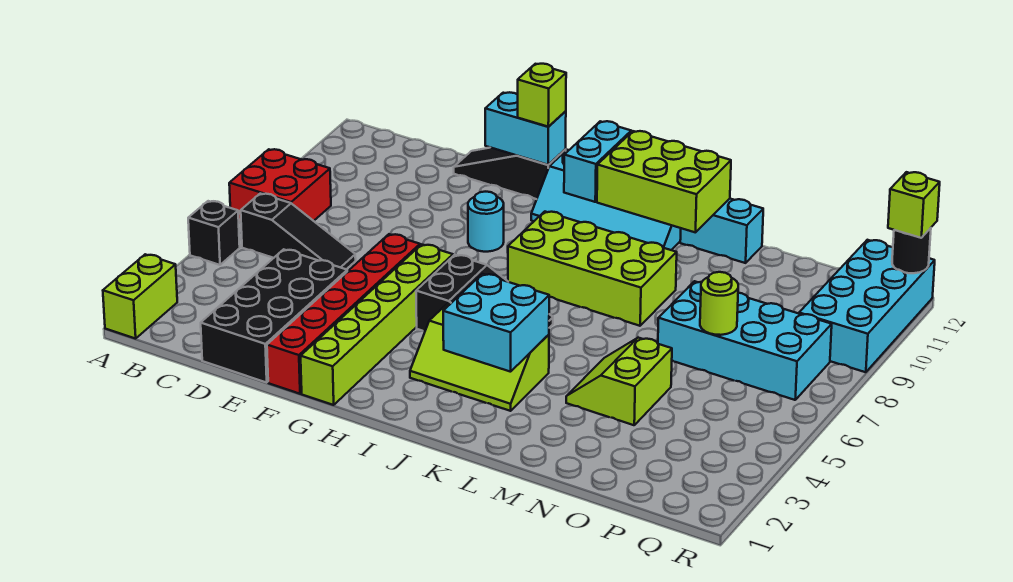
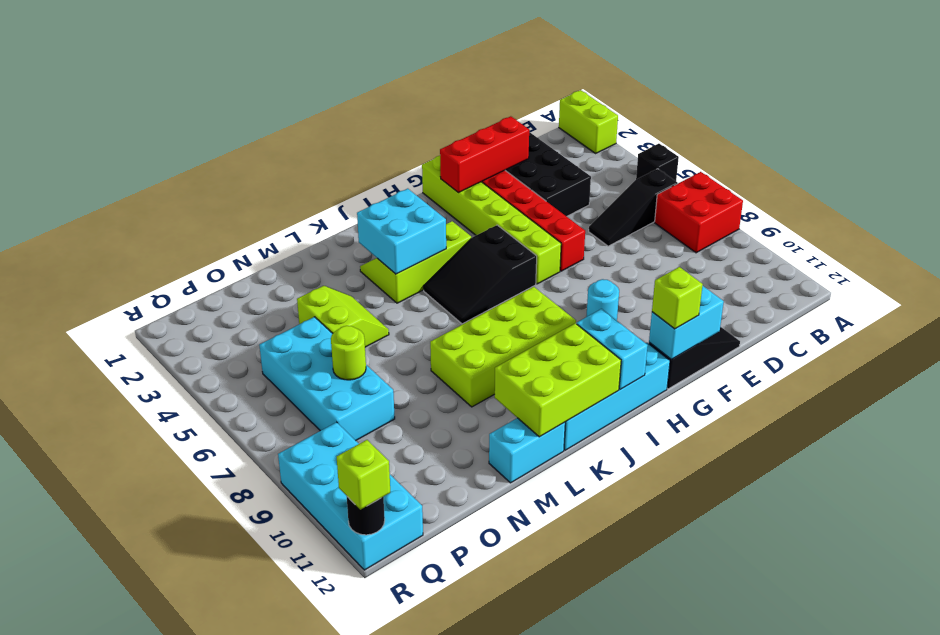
none -> red 1x3 brick [440,116,529,193]
cyan 2x4 brick [658,281,832,400] -> cyan 2x4 brick turned to [259,317,395,441]

